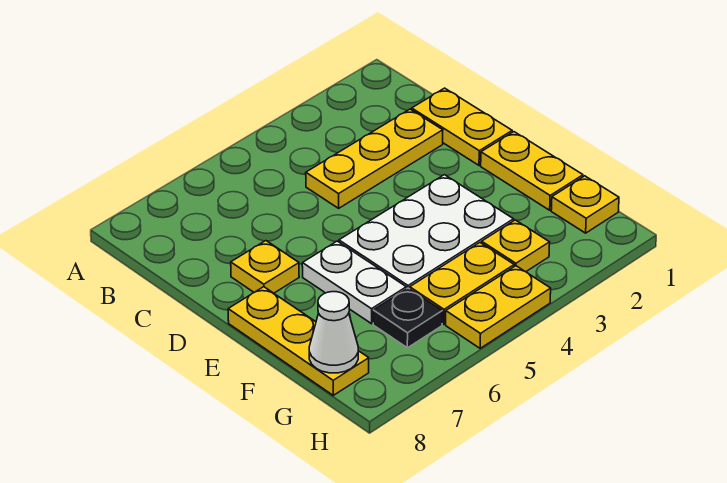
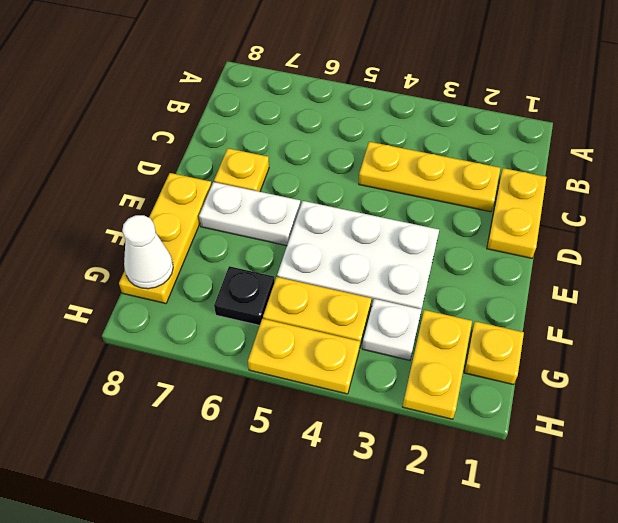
yellow 1x2 plate [481,132,583,210] -> yellow 1x2 plate moved to [403,310,472,419]
white 1x2 plate [302,241,406,324] -> white 1x2 plate turned to [199,182,300,246]
yellow 1x1 plate [482,220,550,272] -> white 1x1 plate [362,299,421,360]

